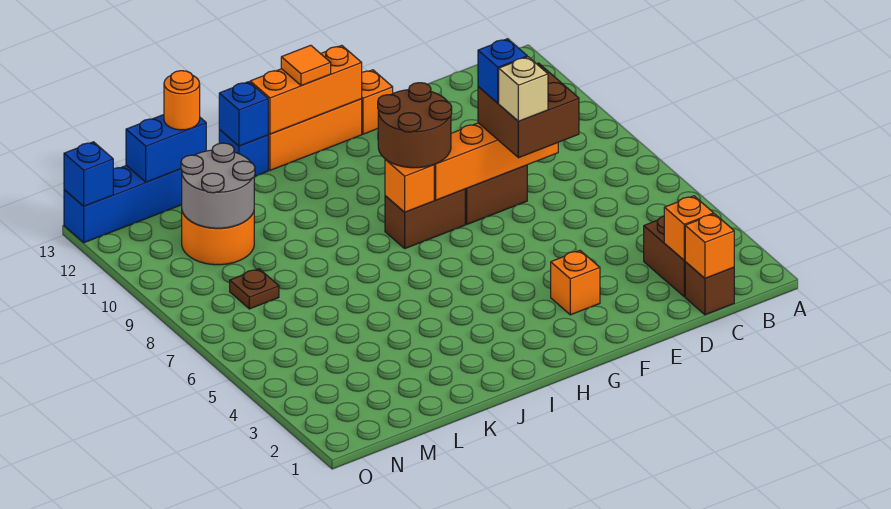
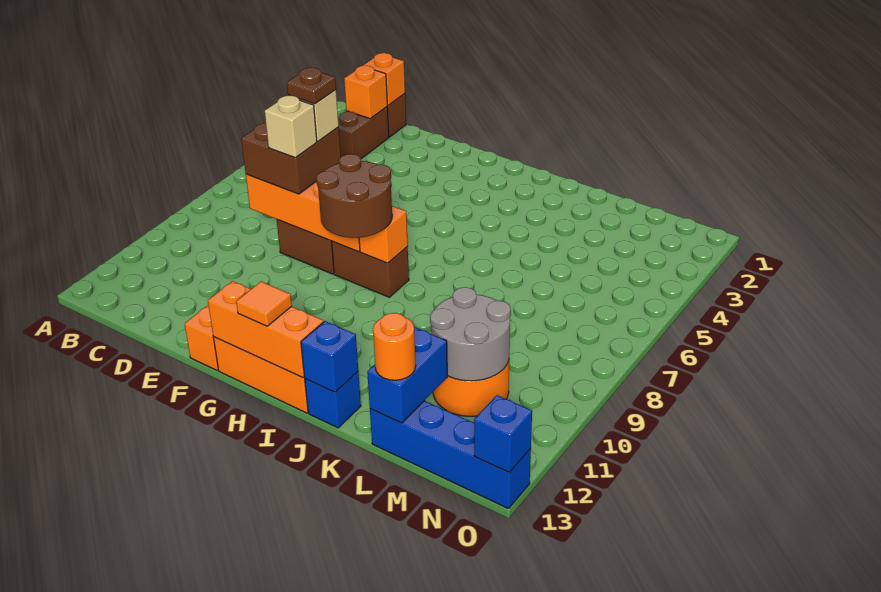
blue 1x1 brick [478,39,527,103] -> tan 1x1 brick [265,96,317,158]
orange 1x1 brick [551,251,600,315] -> none
blue 1x2 brick [126,115,206,182] -> blue 1x2 brick turned to [367,327,447,423]
brown 1x1 plate [230,269,279,309] -> brown 1x1 plate moved to [287,68,336,104]

